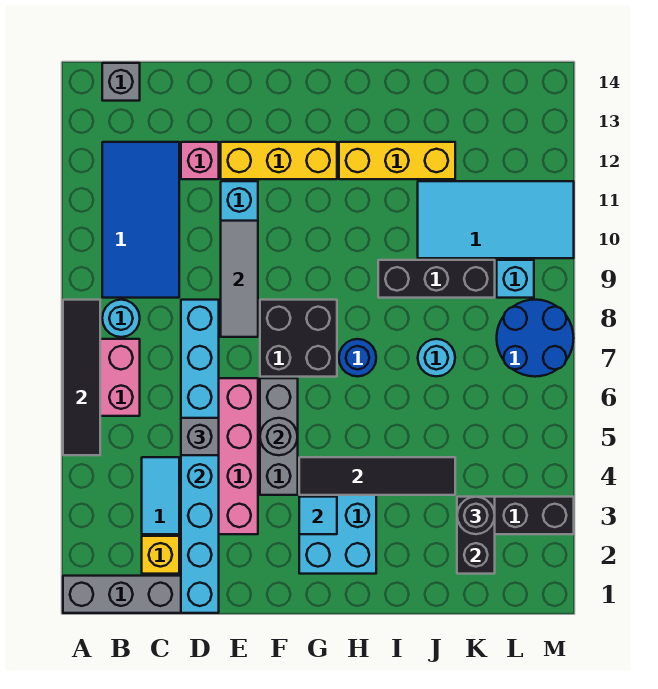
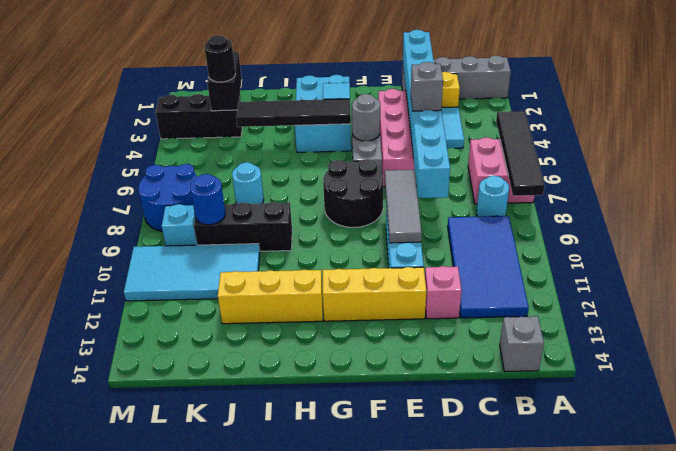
black 2x2 brick [260,300,337,377] -> black 2x2 round brick [323,159,383,227]
blue 1x1 round brick [339,339,376,377] -> blue 1x1 round brick moved to [190,174,226,225]

